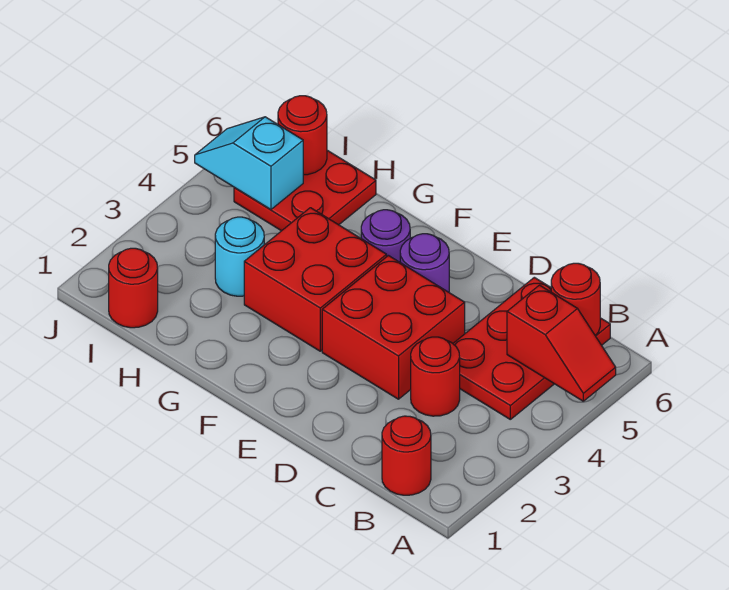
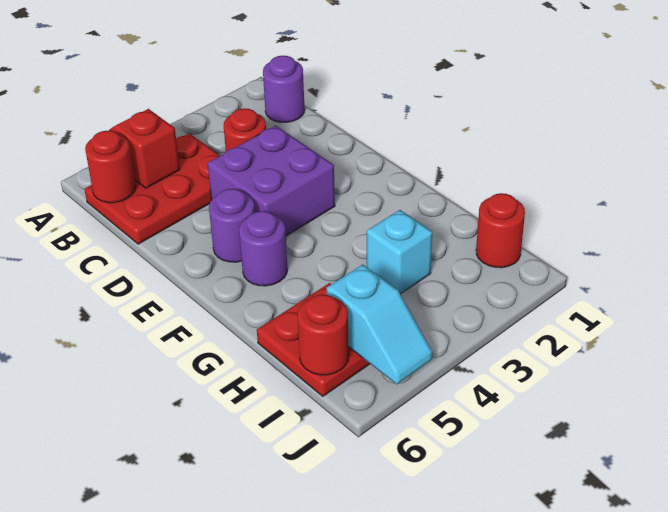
red 1x1 round brick [382,416,431,495] -> purple 1x1 round brick [263,56,305,123]
red 2x2 brick [322,256,465,399] -> purple 2x2 brick [208,125,335,236]
red 2x2 brick [244,208,387,351] -> none
cyan 1x1 round brick [215,217,264,296] -> cyan 1x1 brick [367,210,432,294]

